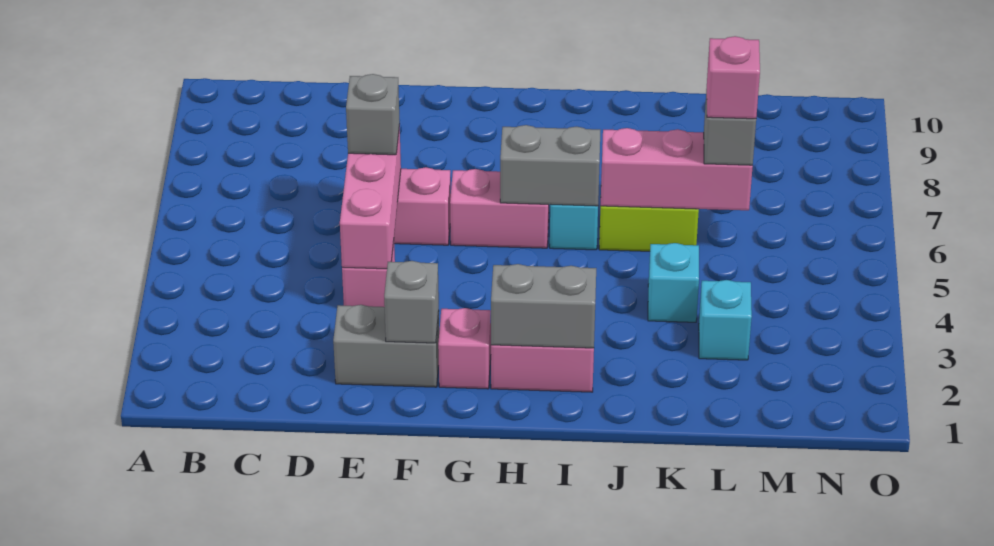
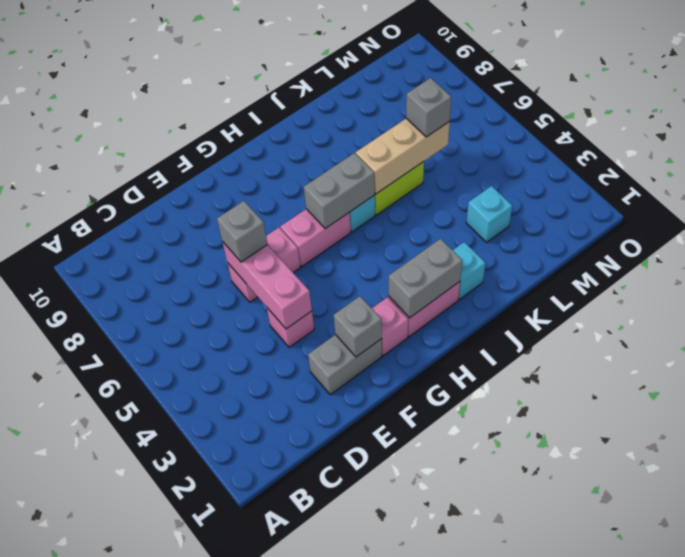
pink 1x3 brick [601,128,753,210] -> tan 1x3 brick [356,119,450,194]
cyan 1x1 brick [648,243,699,322] -> cyan 1x1 brick moved to [453,242,485,300]
pink 1x1 brick [707,36,760,119] -> none

